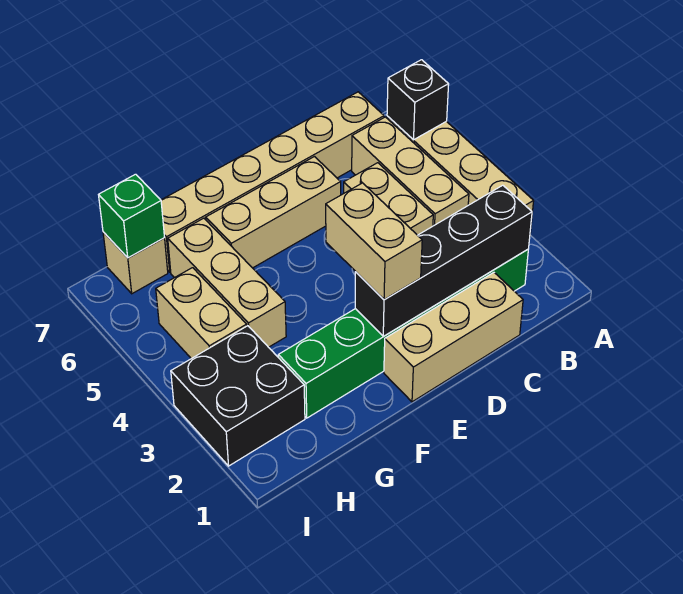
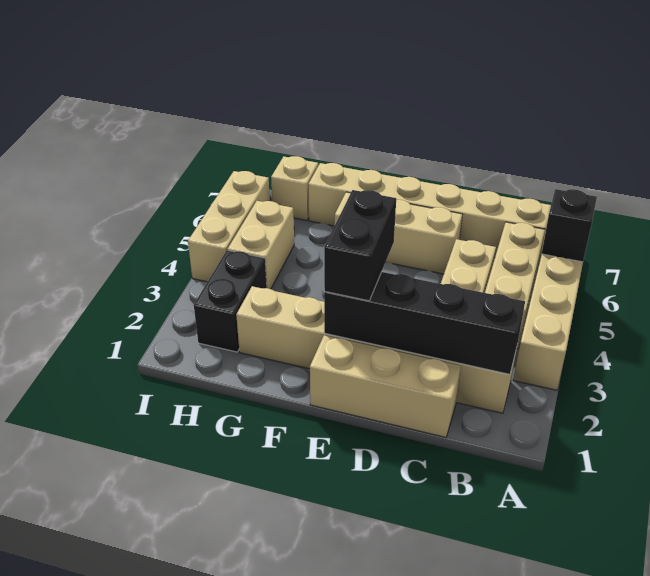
green 1x6 brick [278,250,528,418] -> tan 1x6 brick [236,286,517,413]
tan 1x2 brick [326,183,422,300] -> black 1x2 brick [324,190,396,301]
tan 1x3 brick [168,218,286,347] -> tan 1x3 brick moved to [188,171,270,282]
black 2x2 brick [171,326,305,466] -> black 1x2 brick [194,250,267,352]
green 1x1 brick [99,174,165,258] -> none

